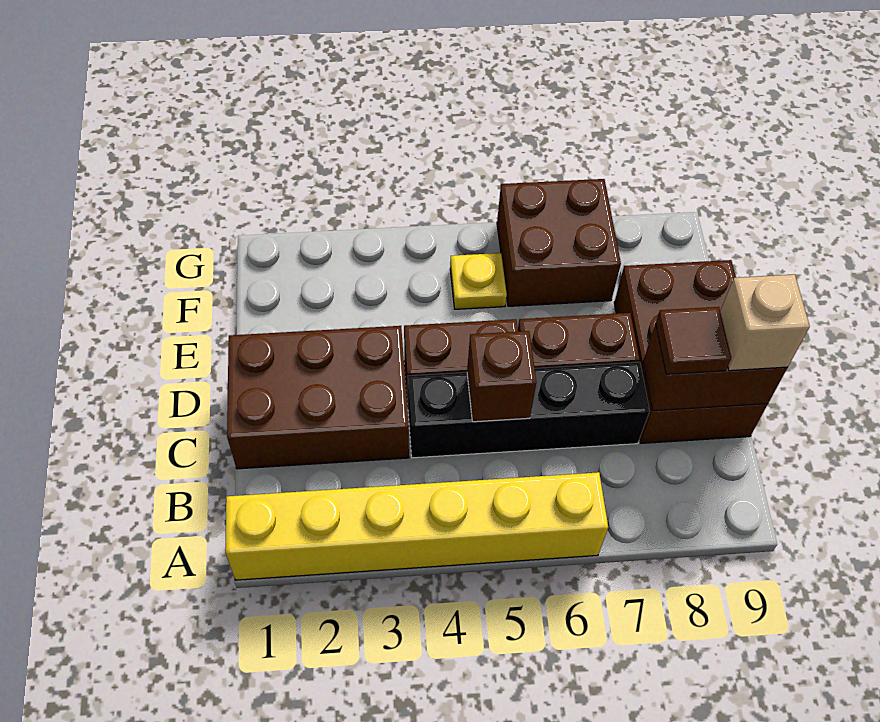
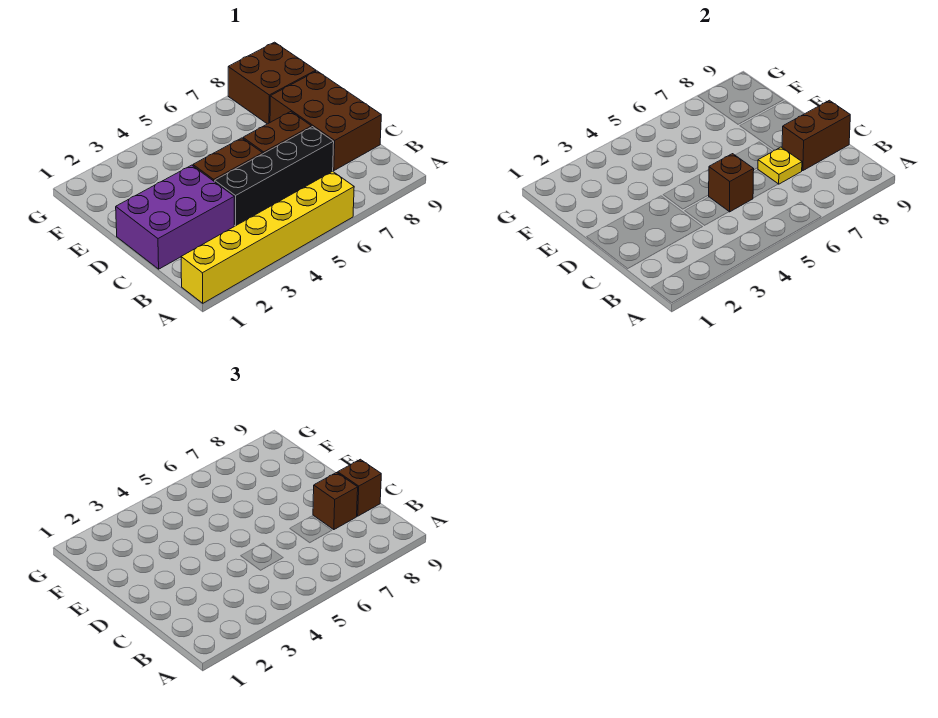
brown 2x3 brick [227,326,409,469] -> purple 2x3 brick [116,165,234,269]
brown 1x1 tile [656,307,731,374] -> brown 1x1 brick [313,473,358,530]
tan 1x1 brick [720,274,810,371] -> brown 1x1 brick [338,459,381,516]
yellow 1x1 plate [450,253,507,309] -> yellow 1x1 plate moved to [758,147,802,184]
brown 2x2 brick [497,179,621,306] -> brown 2x2 brick moved to [228,42,316,124]

